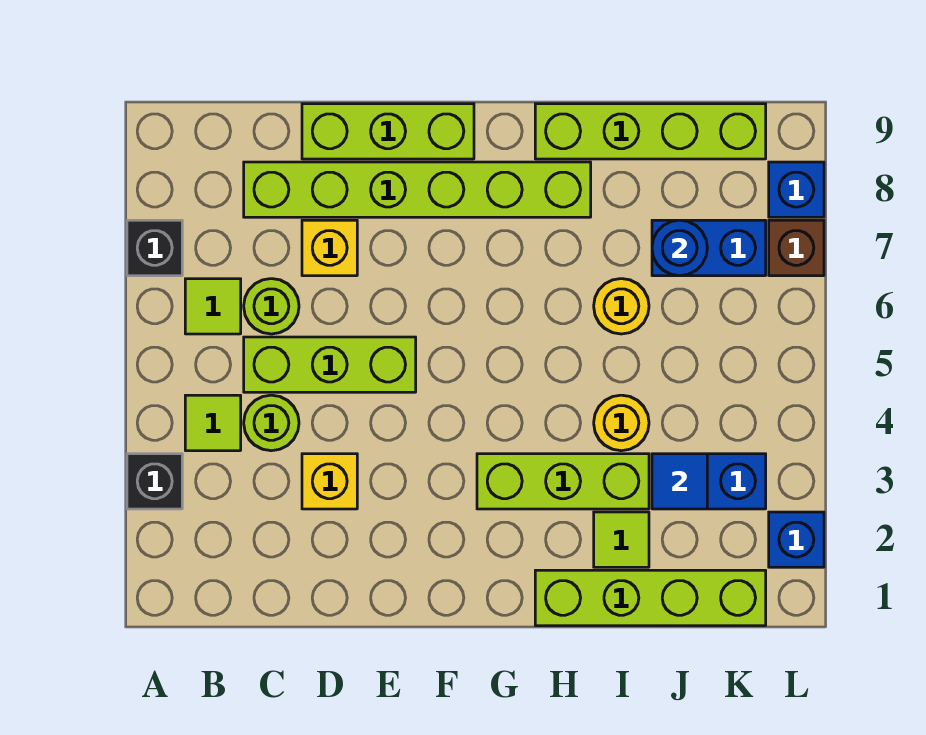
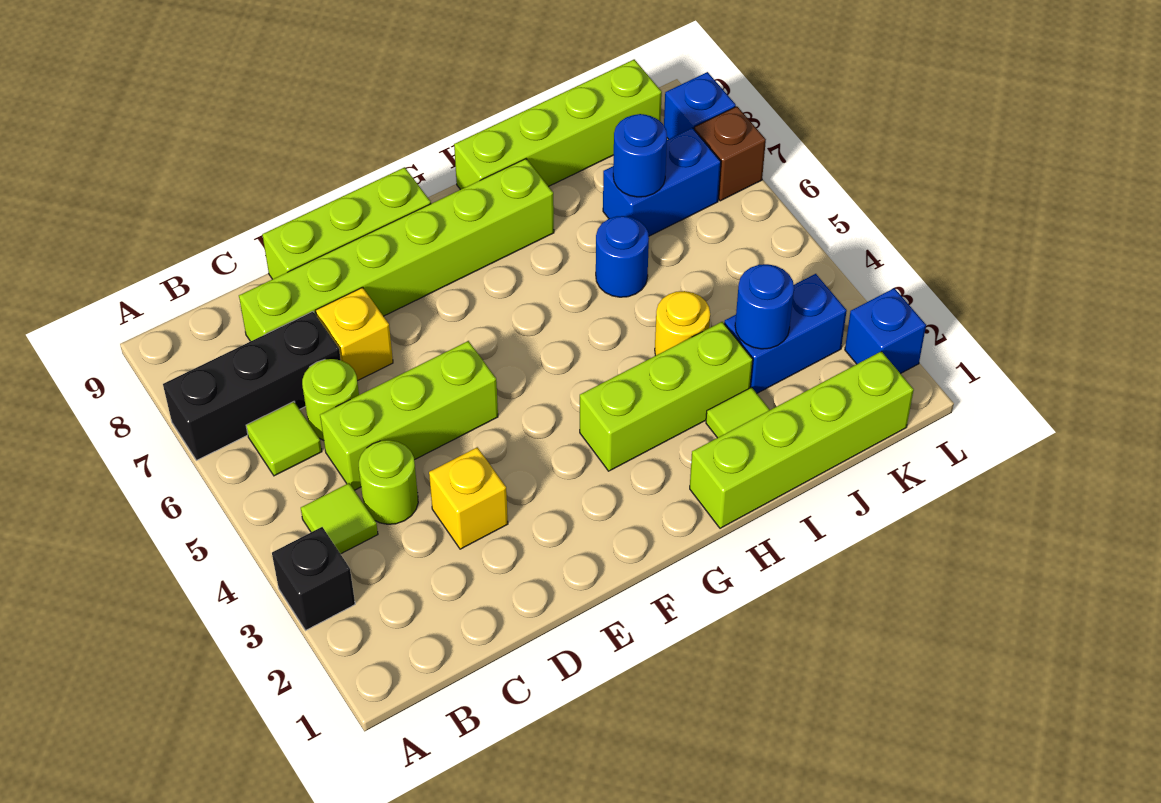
black 1x1 brick [127,220,182,276] -> black 1x3 brick [163,312,341,460]
yellow 1x1 round brick [594,279,649,334] -> blue 1x1 round brick [596,216,649,297]
blue 1x1 tile [652,454,707,509] -> blue 1x1 round brick [735,264,794,349]

